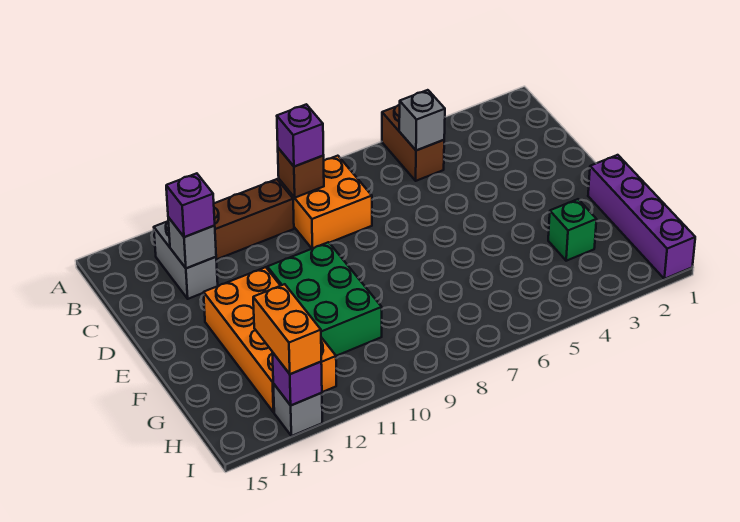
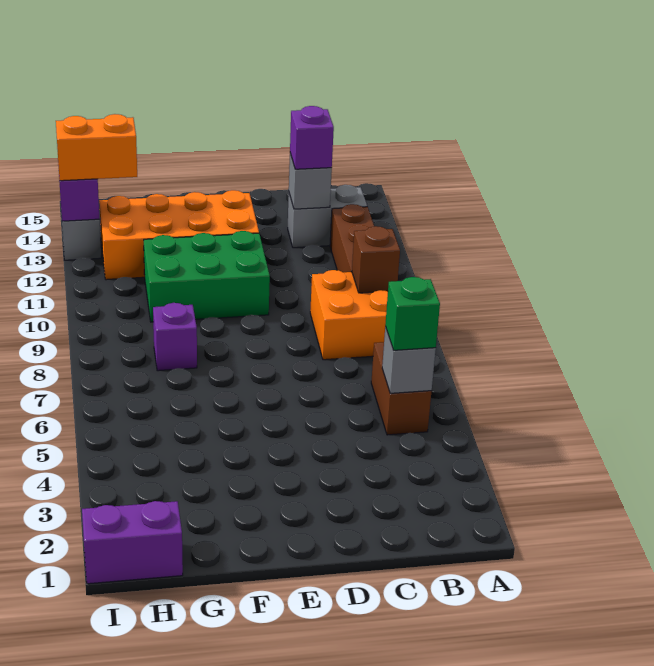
brown 1x2 brick [382,105,444,181] -> brown 1x2 brick turned to [371,342,432,435]
purple 1x1 brick [277,104,323,167] -> purple 1x1 brick moved to [153,303,197,371]
purple 1x4 brick [588,155,695,279] -> purple 1x2 brick [82,501,183,584]
green 1x1 brick [548,199,597,261] -> green 1x1 brick moved to [385,277,440,350]

